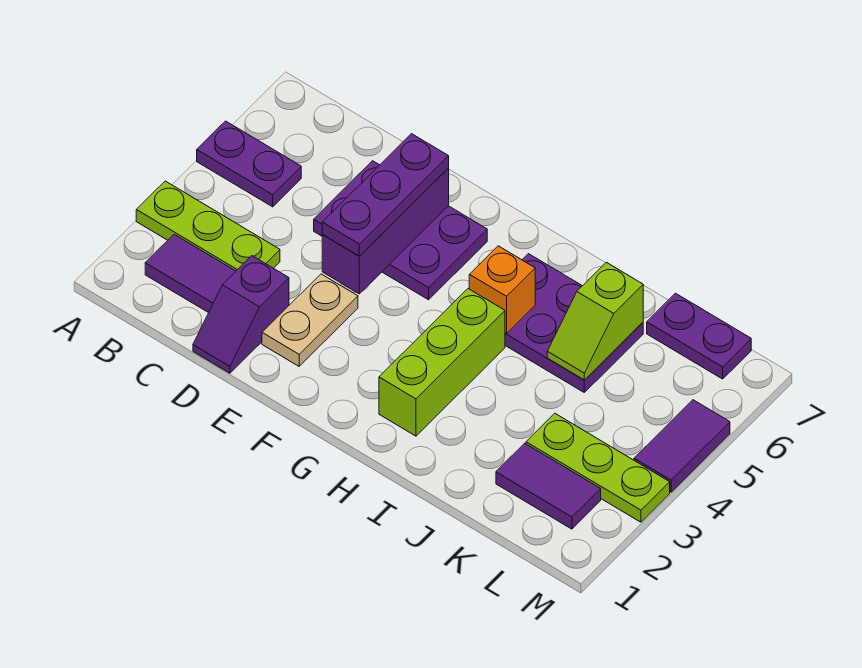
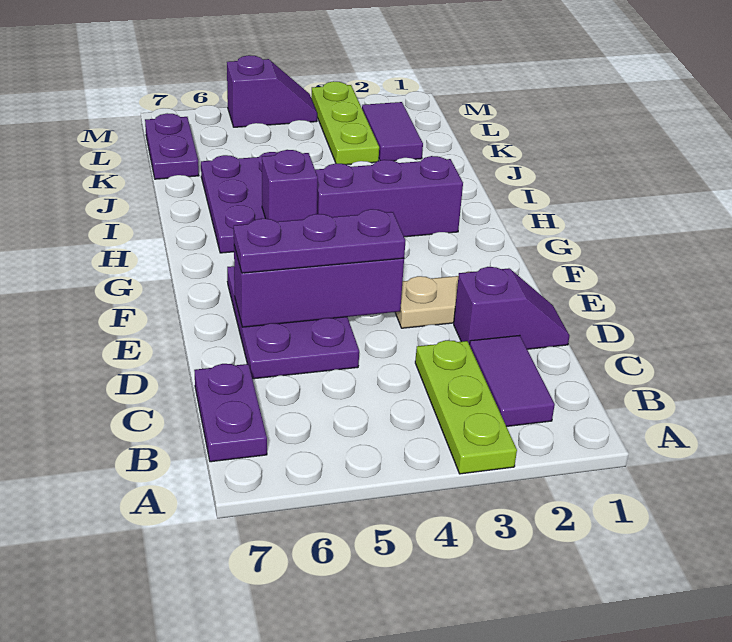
purple 1x2 plate [197,121,301,207] -> purple 1x2 plate moved to [194,364,267,462]
lime 1x3 brick [379,289,505,436] -> purple 1x3 brick [315,156,463,237]
orange 1x1 brick [469,246,535,334] -> purple 1x1 brick [262,150,318,222]
lime 1x2 slope [547,262,643,380] -> none
purple 1x2 tile [634,400,730,492] -> purple 1x2 slope [227,55,317,127]

